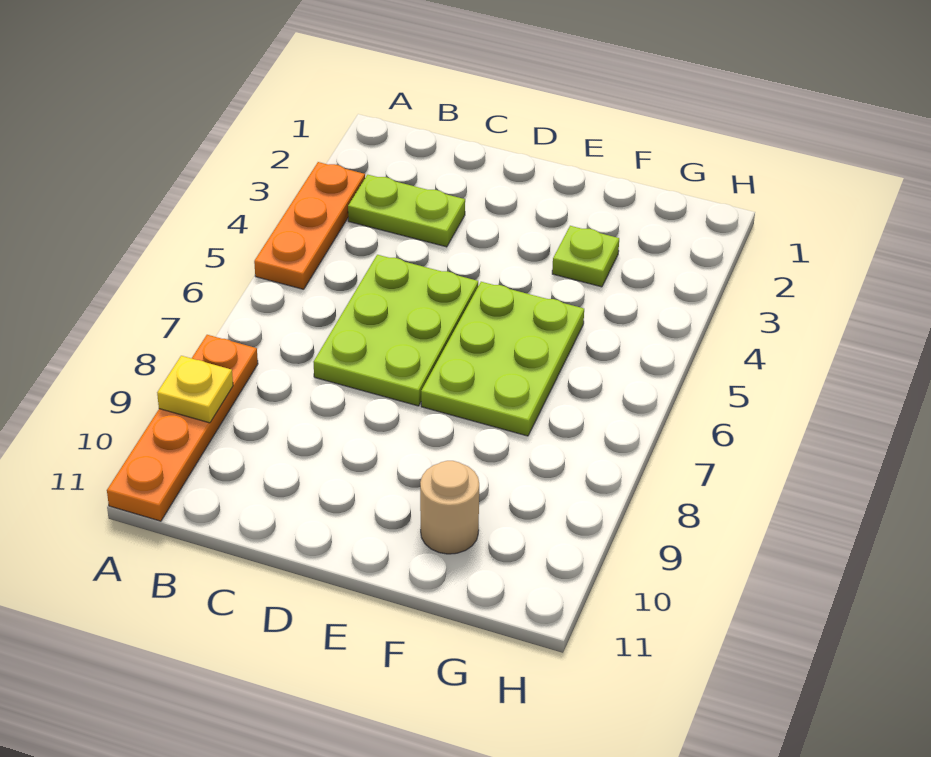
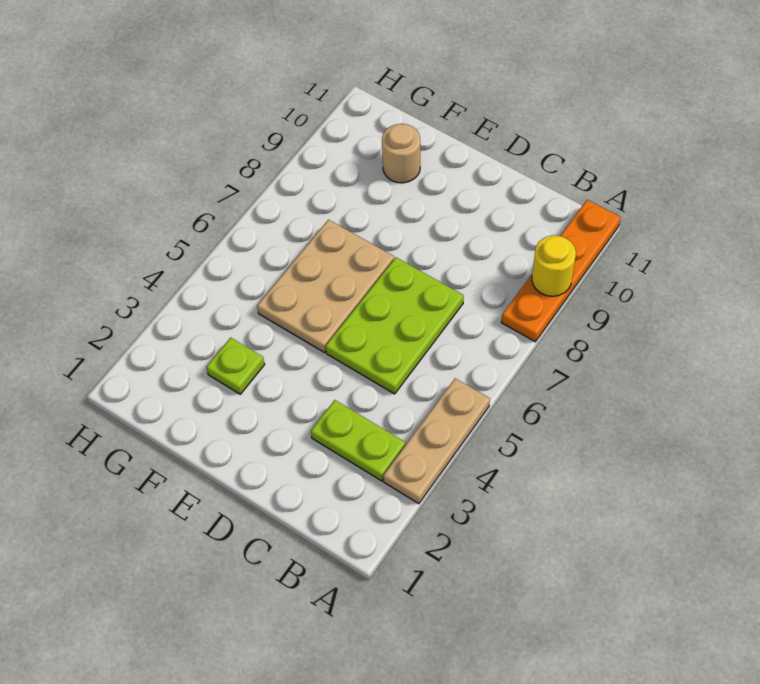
orange 1x3 plate [254,162,365,289] -> tan 1x3 plate [383,378,490,504]
yellow 1x1 plate [157,356,233,423] -> yellow 1x1 round brick [532,235,576,296]
lime 2x3 plate [421,282,584,436] -> tan 2x3 plate [257,220,394,353]

